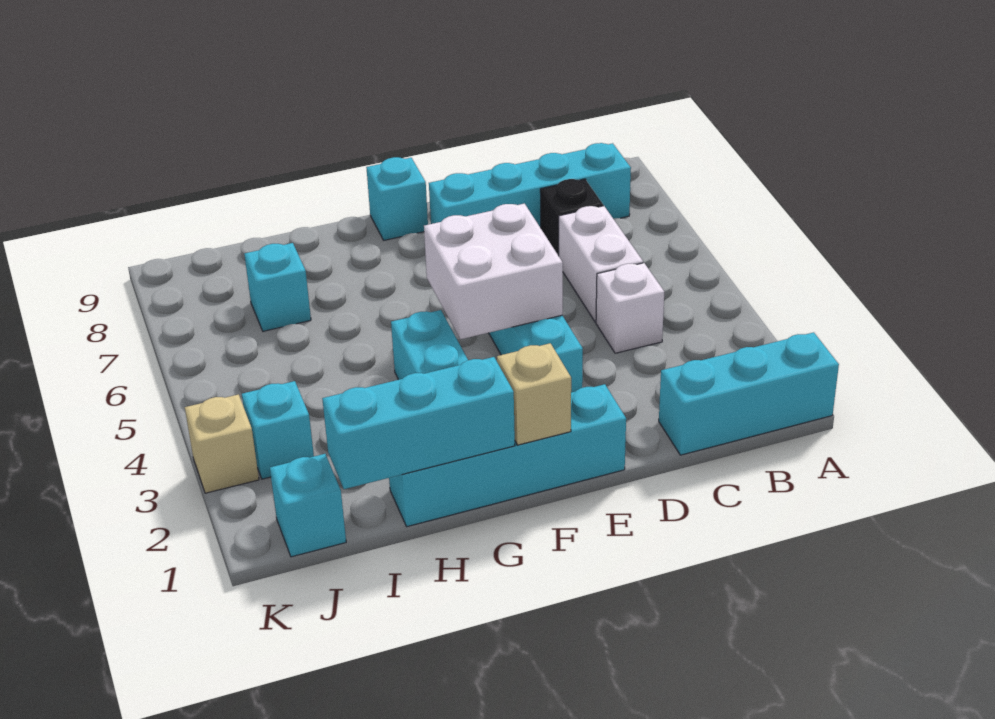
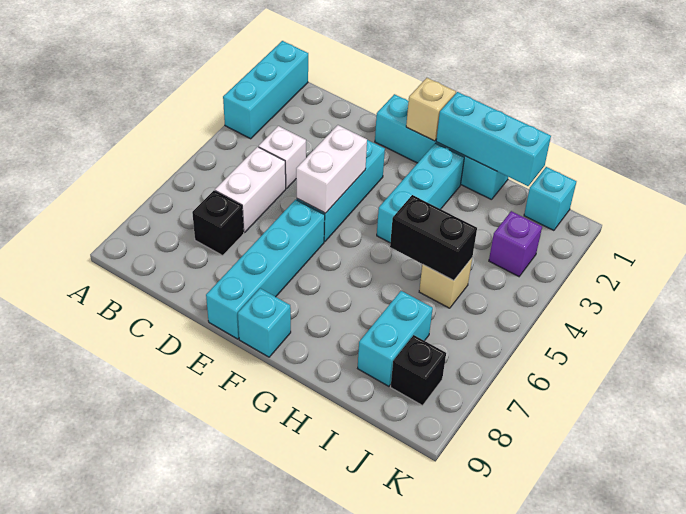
cyan 1x3 brick [659,332,839,455] -> cyan 1x3 brick turned to [223,41,308,139]
cyan 1x4 brick [429,143,631,228] -> cyan 1x4 brick turned to [206,200,325,339]
white 2x2 brick [424,204,563,339] -> white 1x2 brick [296,125,367,213]
none -> black 1x2 brick [390,195,477,281]
cyan 1x1 brick [244,243,311,331] -> cyan 1x2 brick [358,291,433,386]
cyan 1x1 brick [242,381,314,479] -> purple 1x1 brick [489,211,542,276]
none -> black 1x1 brick [391,335,446,405]
tan 1x1 brick [185,394,259,493] -> tan 1x1 brick moved to [419,258,472,308]

